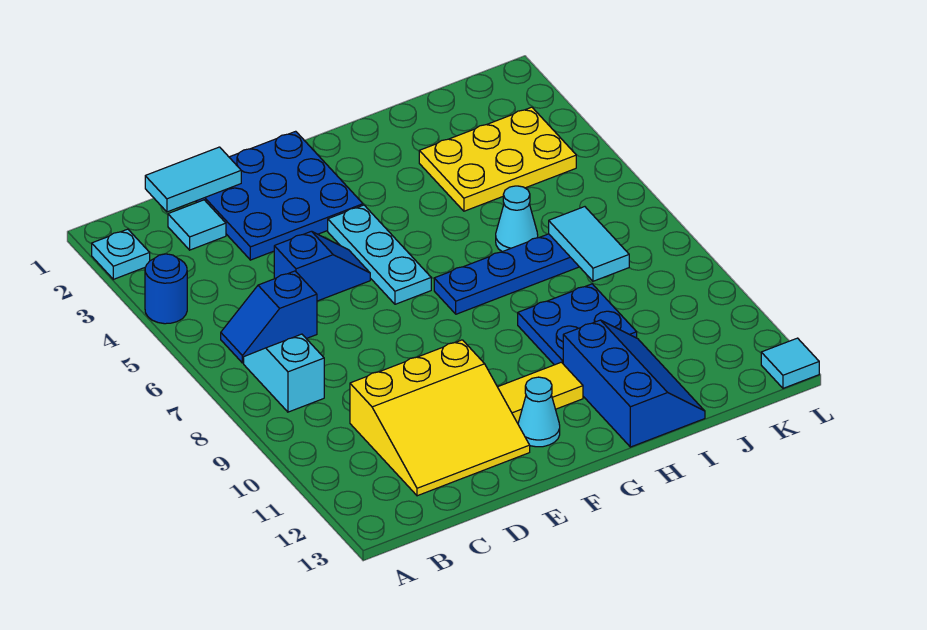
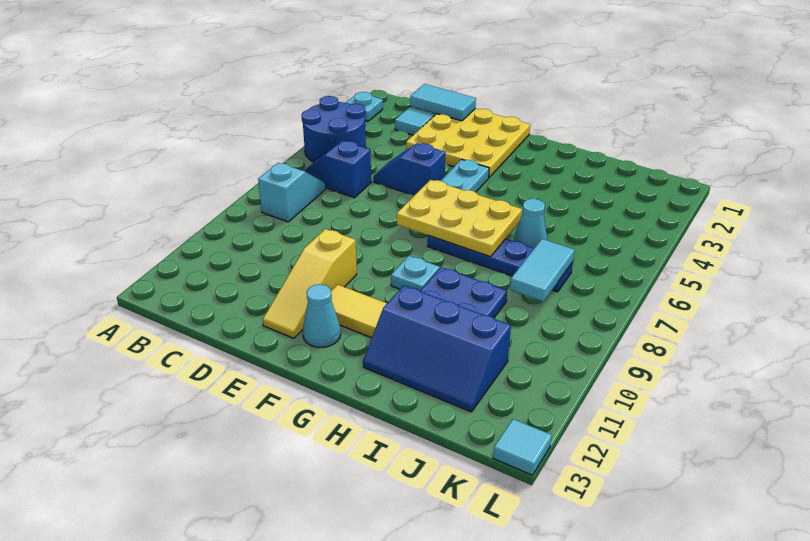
blue 1x1 round brick [145,254,187,324] -> blue 2x2 round brick [302,96,366,162]
yellow 3x3 slope [350,340,530,496] -> yellow 1x3 slope [263,229,357,338]
blue 3x3 plate [196,131,363,260] -> yellow 3x3 plate [406,109,530,177]
blue 1x2 slope [274,231,370,301] -> blue 1x2 slope turned to [373,143,445,195]
none -> cyan 1x1 plate [391,256,440,291]
blue 2x3 slope [563,320,705,447] -> blue 2x3 slope turned to [363,285,511,412]
yellow 2x3 plate [419,107,576,211] -> yellow 2x3 plate moved to [397,180,522,257]

